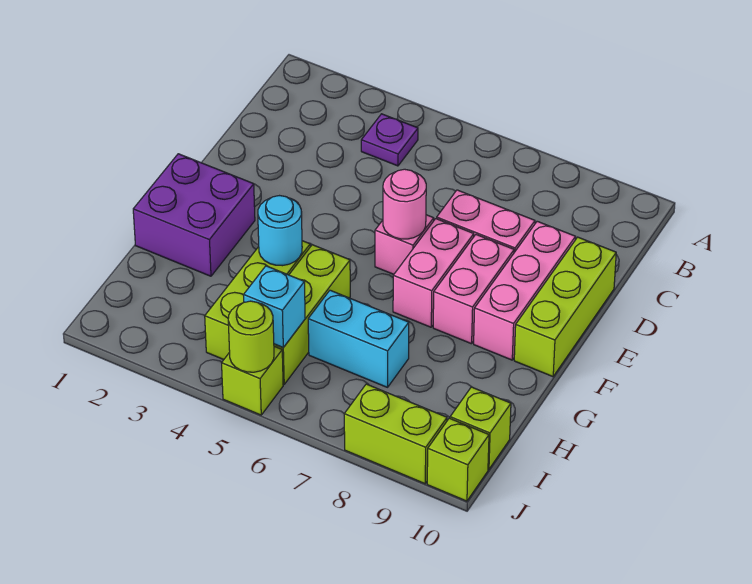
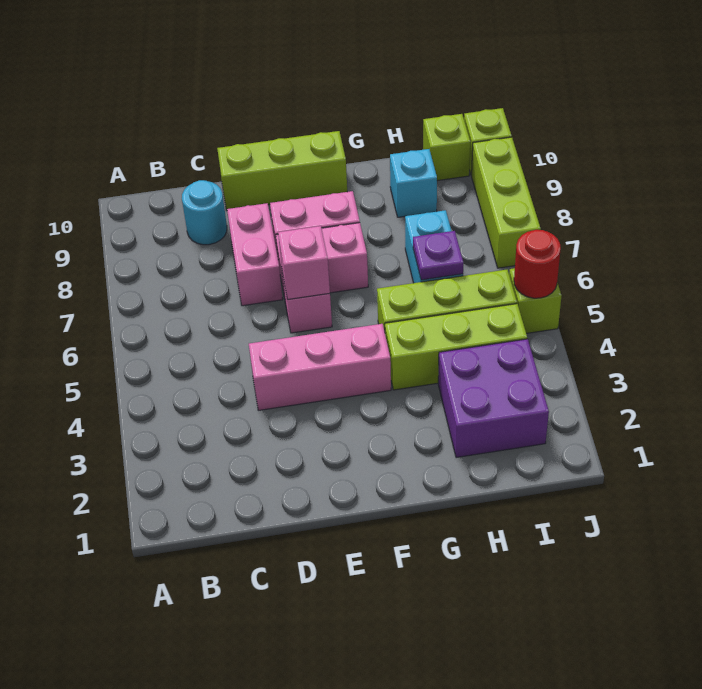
purple 1x1 plate [361,114,418,166] -> purple 1x1 plate moved to [413,231,463,280]
pink 1x3 brick [474,221,576,360] -> pink 1x3 brick moved to [249,324,391,410]
pink 1x1 round brick [383,169,426,239] -> pink 1x1 brick [278,226,330,300]
purple 2x2 brick [133,154,255,276] -> purple 2x2 brick moved to [438,339,549,458]
cyan 1x1 round brick [258,196,302,266] -> cyan 1x1 round brick moved to [182,180,227,245]
cyan 1x1 brick [244,266,305,347] -> cyan 1x1 brick moved to [390,149,437,217]
lime 1x1 round brick [228,301,274,372] -> red 1x1 round brick [514,230,561,298]
lime 1x2 brick [344,384,447,484] -> lime 1x3 brick [471,137,541,268]

